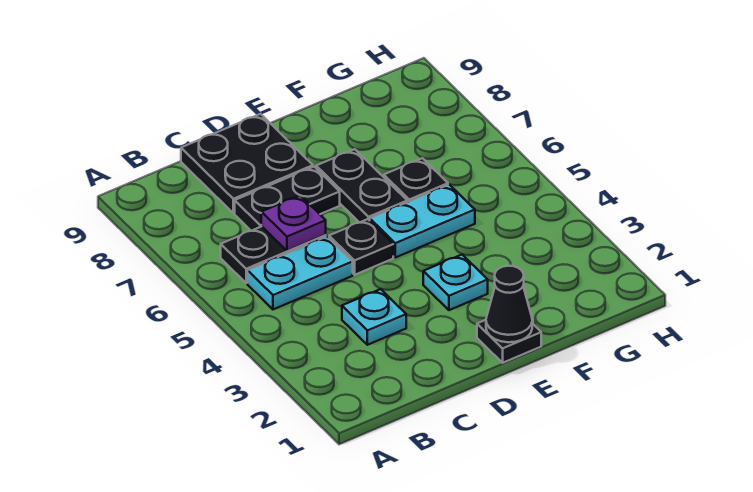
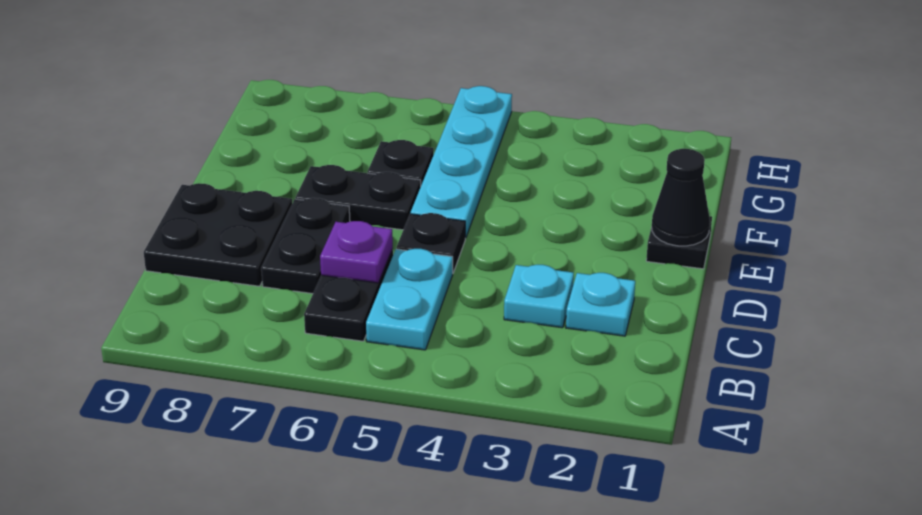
cyan 1x1 plate [423,255,488,310] -> cyan 1x1 plate moved to [566,273,635,336]
cyan 1x2 plate [370,185,475,258] -> cyan 1x4 plate [411,86,512,238]

